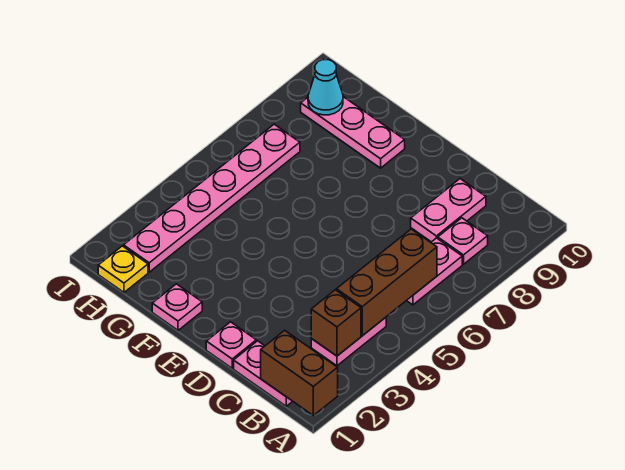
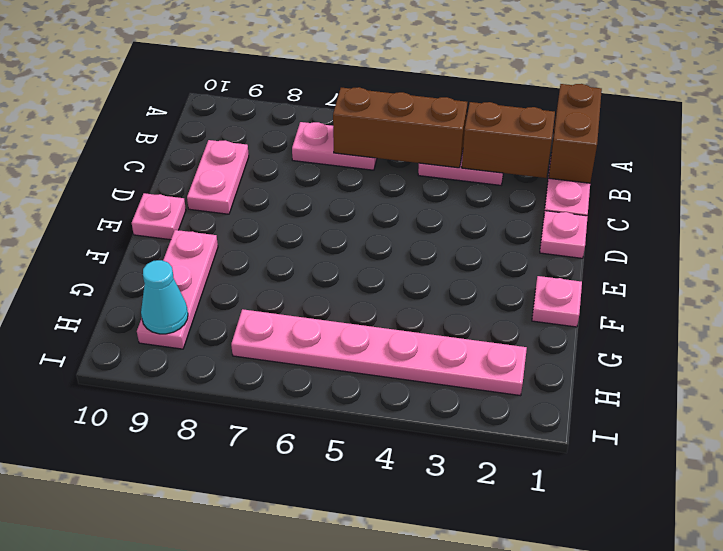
brown 1x1 brick [311,290,361,356] -> brown 1x2 brick [462,102,555,178]
pink 1x1 plate [438,218,488,264] -> pink 1x1 plate moved to [132,193,186,240]
pink 1x2 plate [411,179,486,242] -> pink 1x2 plate turned to [187,140,249,214]
yellow 1x1 plate [98,246,148,292] -> none

